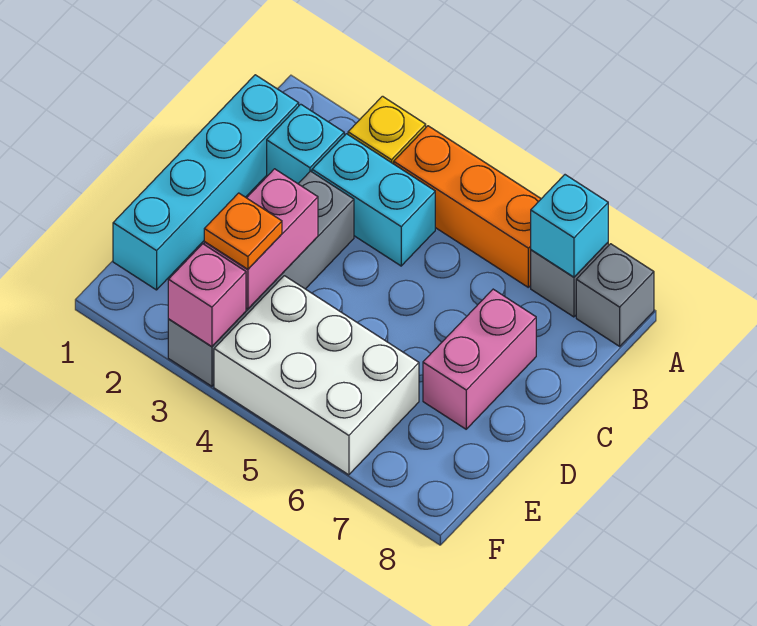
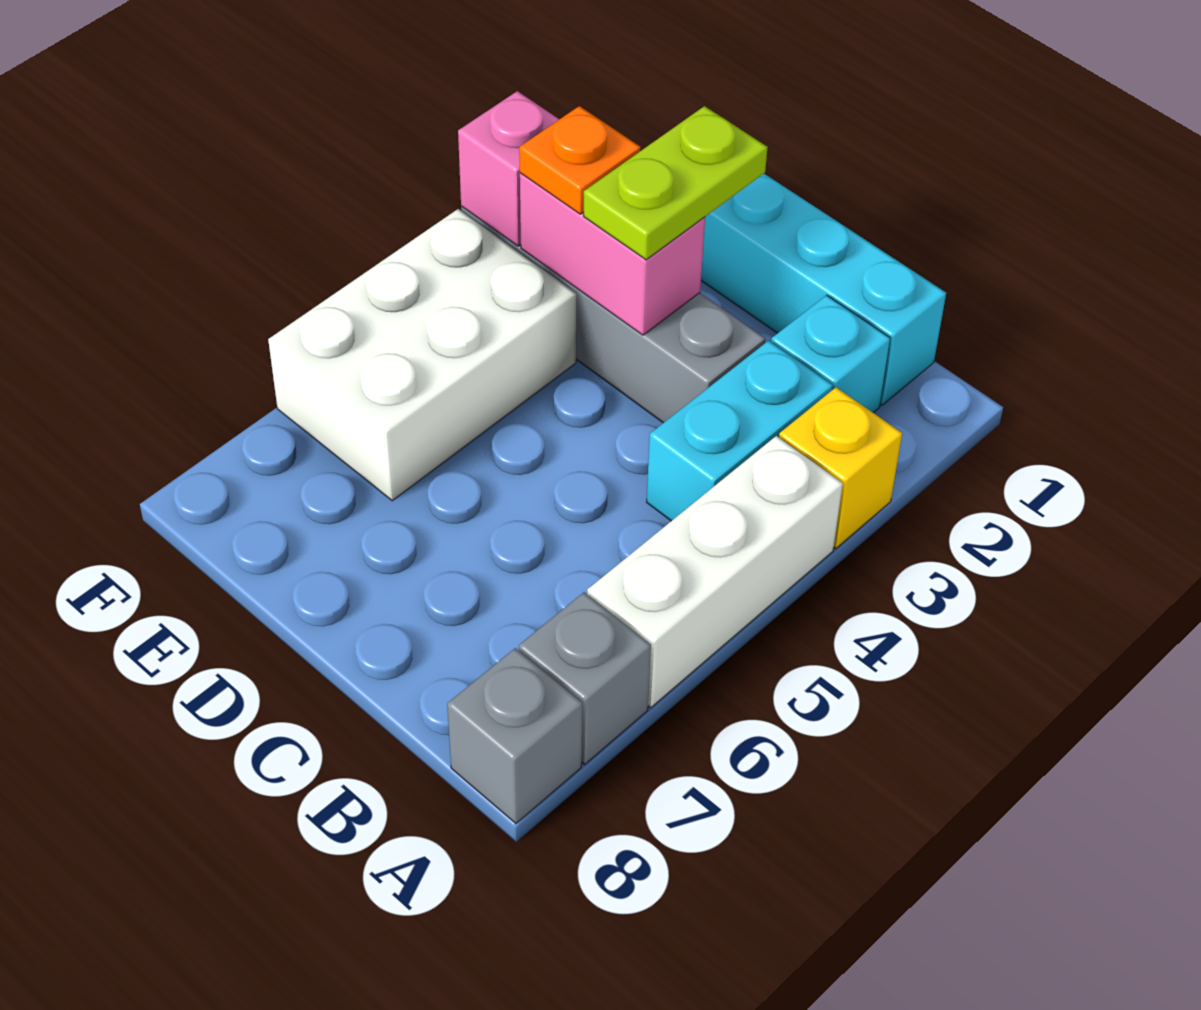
orange 1x3 brick [394,126,541,287] -> white 1x3 brick [587,436,843,708]
cyan 1x1 brick [531,175,608,277] -> none
pink 1x2 brick [423,289,536,429] -> none
none -> lime 1x2 plate [584,106,768,260]

